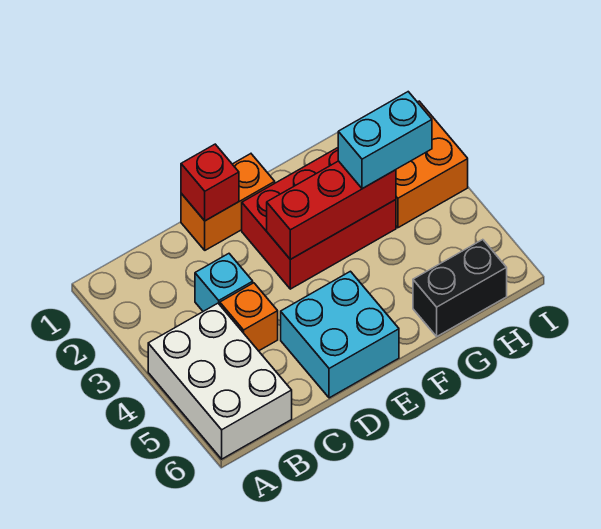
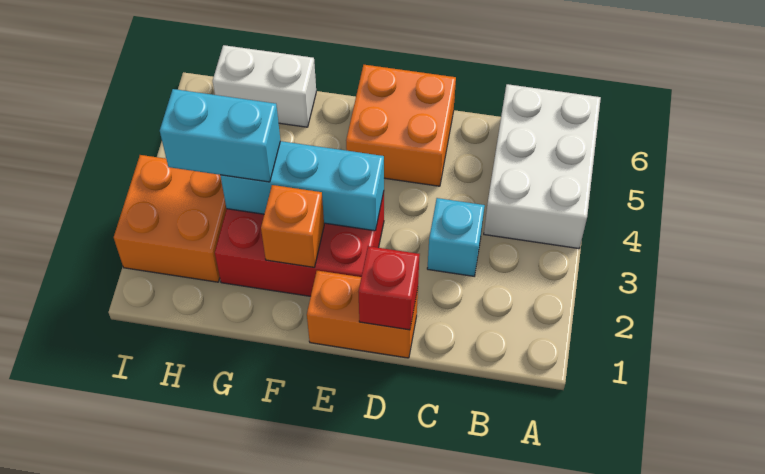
orange 1x1 brick [220,283,278,351] -> orange 1x1 brick moved to [261,185,324,267]
cyan 2x2 brick [281,271,399,398] -> orange 2x2 brick [346,65,456,186]
red 1x3 brick [267,161,396,259] -> cyan 1x3 brick [220,141,384,231]
black 1x2 brick [413,240,507,336] -> white 1x2 brick [213,45,316,127]

